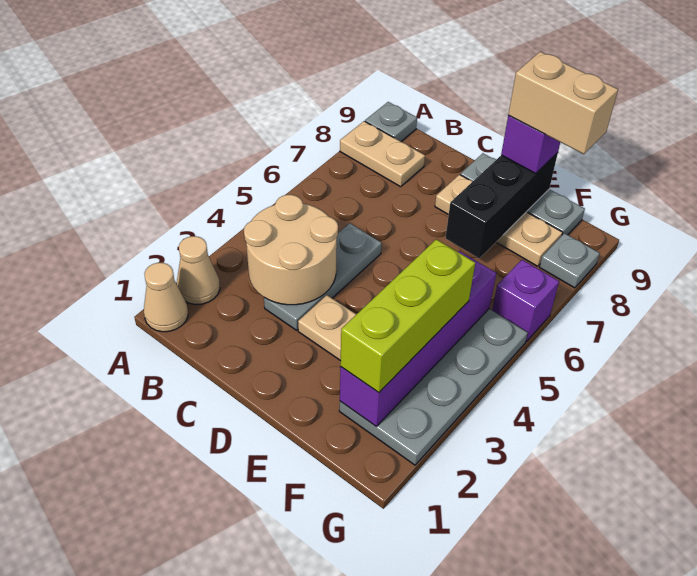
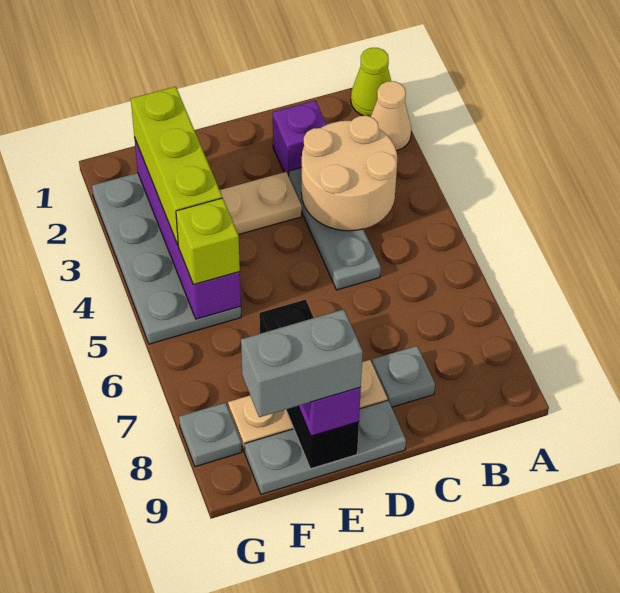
tan 1x1 cone [144,263,188,332] -> lime 1x1 cone [351,48,391,117]
tan 1x2 plate [340,121,425,187] -> none
grey 1x1 plate [365,102,417,141] -> grey 1x1 plate moved to [372,346,435,407]
tan 1x2 brick [508,52,618,154] -> grey 1x2 brick [241,309,363,417]
none -> lime 1x1 brick [176,198,240,285]
purple 1x1 brick [492,260,559,341] -> purple 1x1 brick moved to [273,101,327,176]

